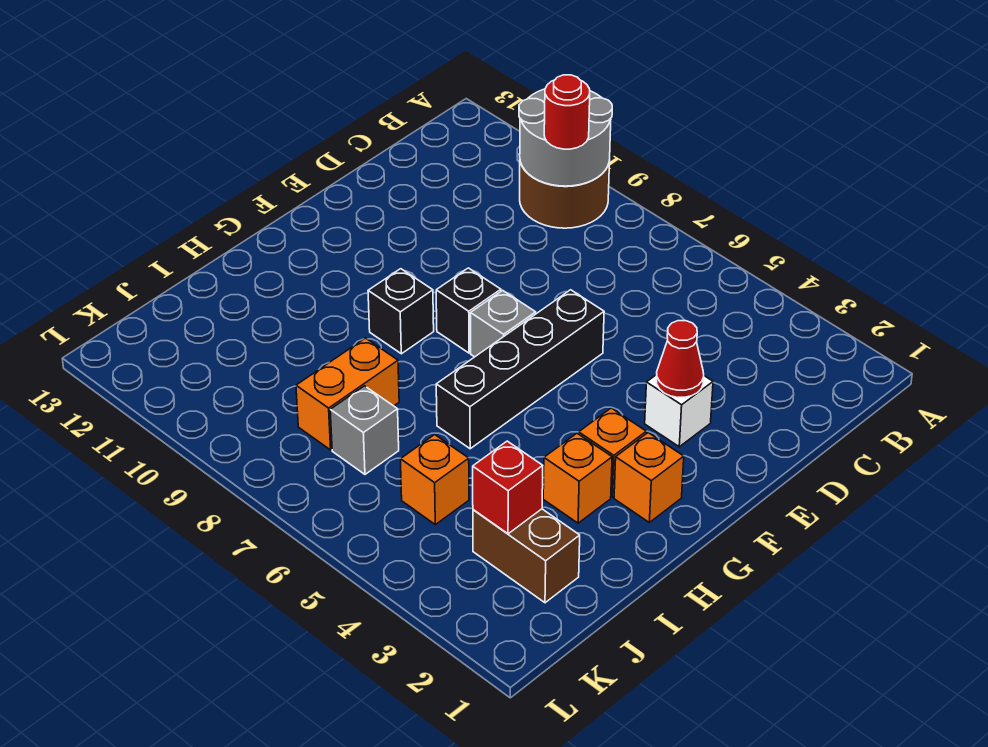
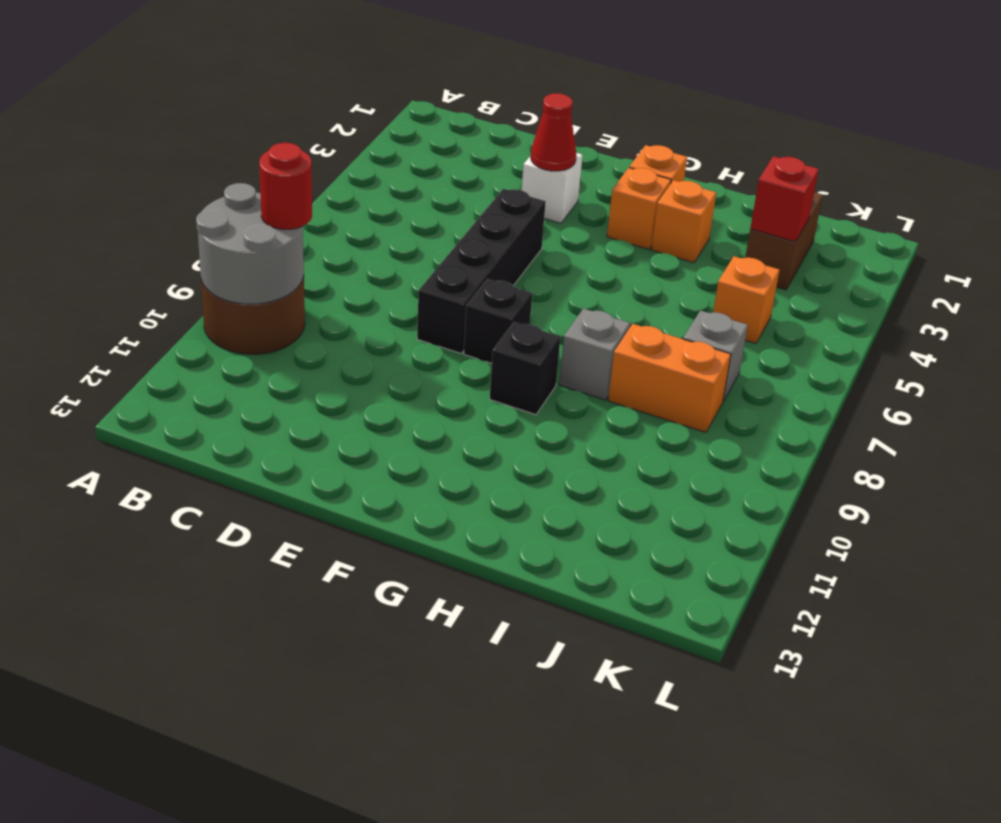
black 1x4 brick [436,290,604,449] -> black 1x4 brick turned to [417,189,546,353]
grey 1x1 brick [470,290,536,357] -> grey 1x1 brick moved to [559,309,630,400]

